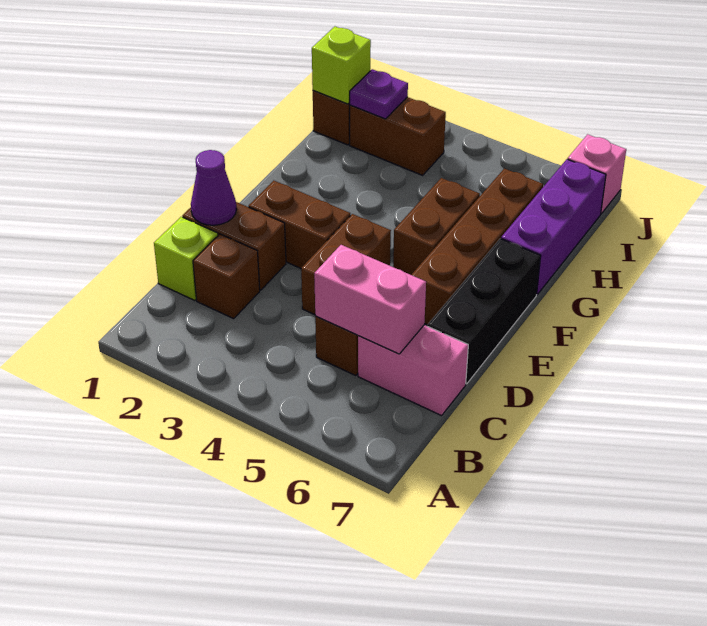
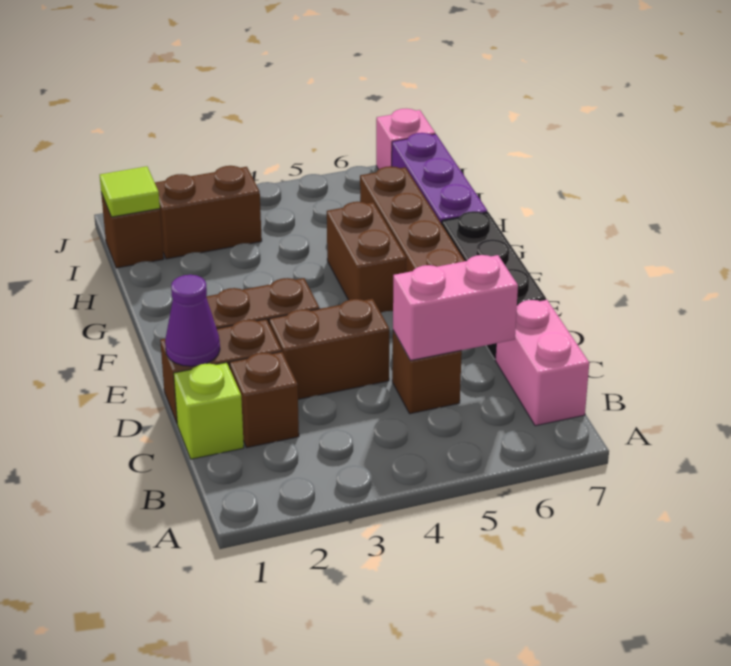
pink 1x2 brick [358,325,468,416] -> pink 1x2 brick turned to [495,300,589,426]
brown 1x2 brick [301,214,391,315] -> brown 1x2 brick turned to [269,299,389,399]
lime 1x1 brick [312,27,371,104] -> lime 1x1 tile [100,166,160,217]
purple 1x1 plate [350,69,408,119] -> none

